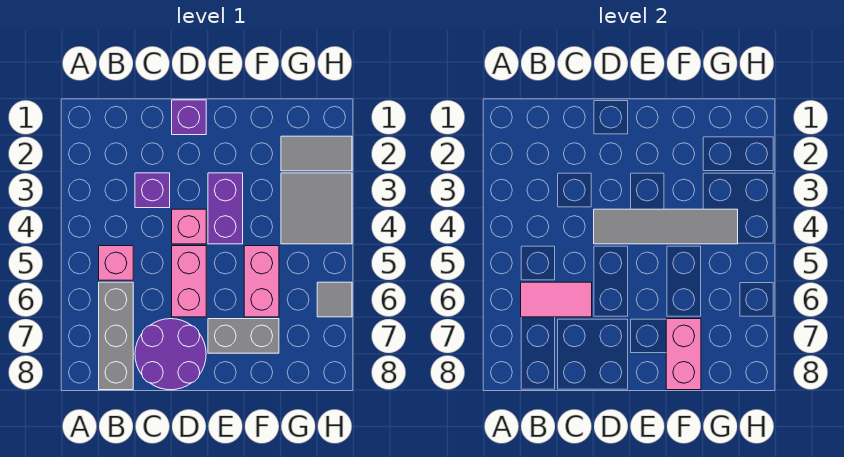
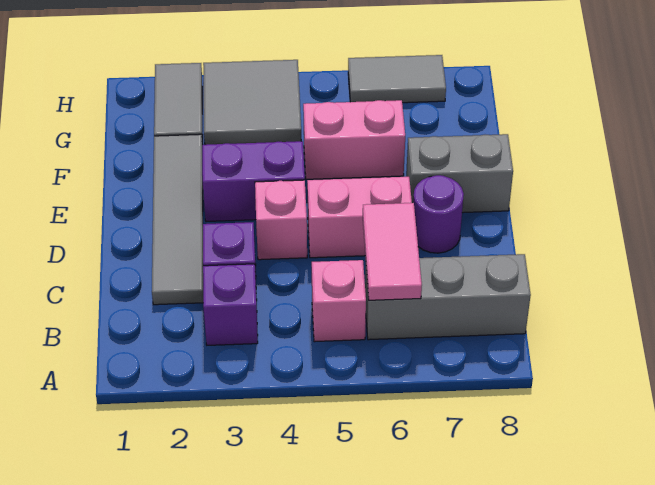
purple 2x2 round brick [135,319,206,390] -> purple 1x1 round brick [413,175,464,253]
purple 1x1 brick [172,100,206,135] -> purple 1x1 brick moved to [203,264,258,345]
grey 1x4 tile [594,209,738,244] -> grey 1x4 tile moved to [152,134,203,305]
grey 1x2 brick [208,319,279,353] -> grey 1x2 brick turned to [406,134,513,213]
pink 1x2 brick [666,319,701,390] -> none
grey 1x1 tile [317,282,352,317] -> grey 1x2 tile [348,55,446,103]

